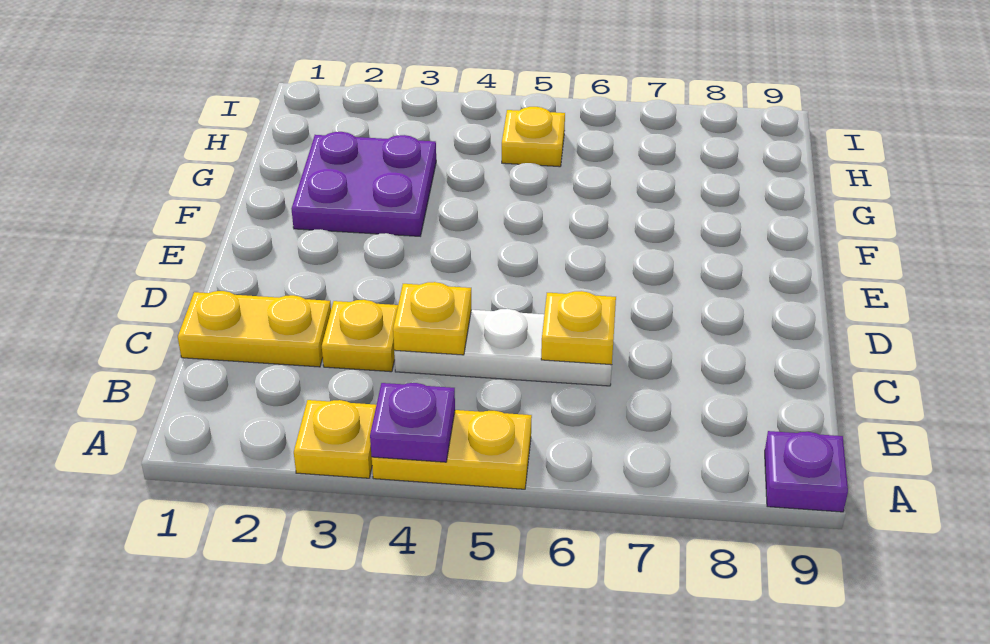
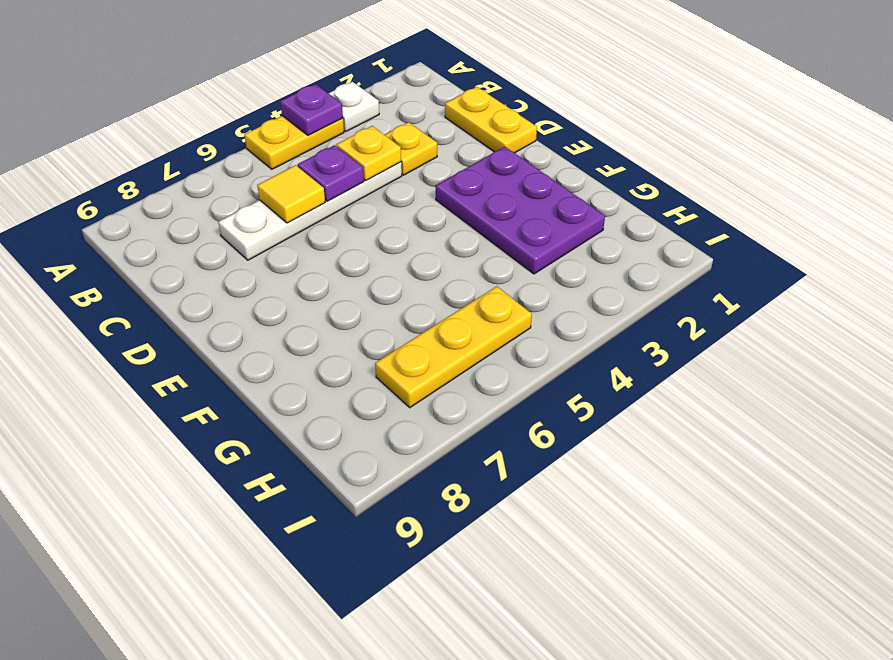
yellow 1x1 plate [294,400,376,478] -> white 1x1 plate [329,82,379,131]
purple 1x1 plate [765,431,848,512] -> purple 1x1 plate moved to [298,145,364,201]
yellow 1x2 plate [178,291,331,367] -> yellow 1x2 plate turned to [445,87,537,153]
white 1x3 plate [394,309,612,386] -> white 1x4 plate [218,162,402,260]
yellow 1x1 plate [541,291,616,365] -> yellow 1x1 tile [257,165,325,223]
purple 2x2 plate [292,132,436,236] -> purple 2x3 plate [435,147,605,274]
yellow 1x1 plate [502,107,565,167] -> yellow 1x3 plate [375,286,532,408]

